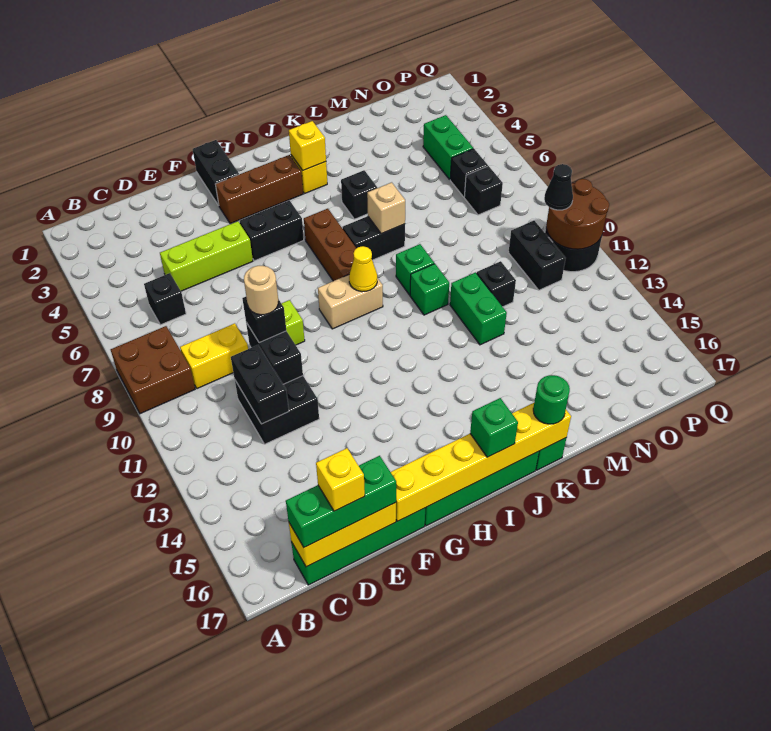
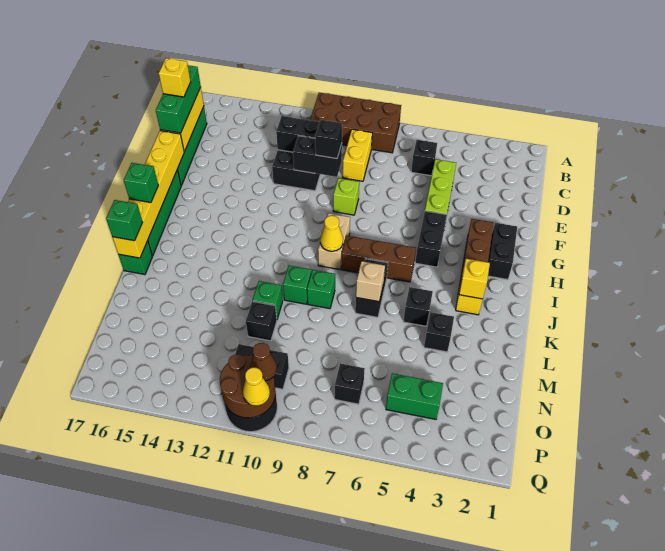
brown 2x2 brick [111,326,195,414] -> brown 2x4 brick [310,93,401,153]
tan 1x1 round brick [244,266,278,315] -> none
black 1x2 brick [193,140,239,205] -> black 1x2 brick turned to [488,223,517,280]
green 1x1 round brick [533,375,570,424] -> green 1x1 brick [106,200,143,241]
green 1x2 brick [450,272,507,345] -> green 1x1 brick [252,281,283,319]
black 1x1 brick [450,149,488,197] -> black 1x1 brick moved to [424,312,454,352]
black 1x1 cone [544,164,573,210] -> brown 1x1 cone [250,343,277,381]
none -> yellow 1x1 cone [243,368,270,406]

